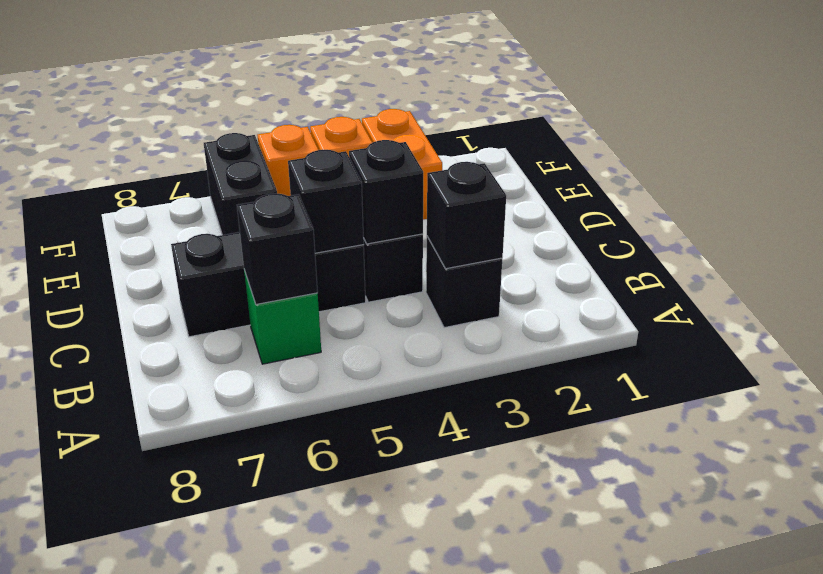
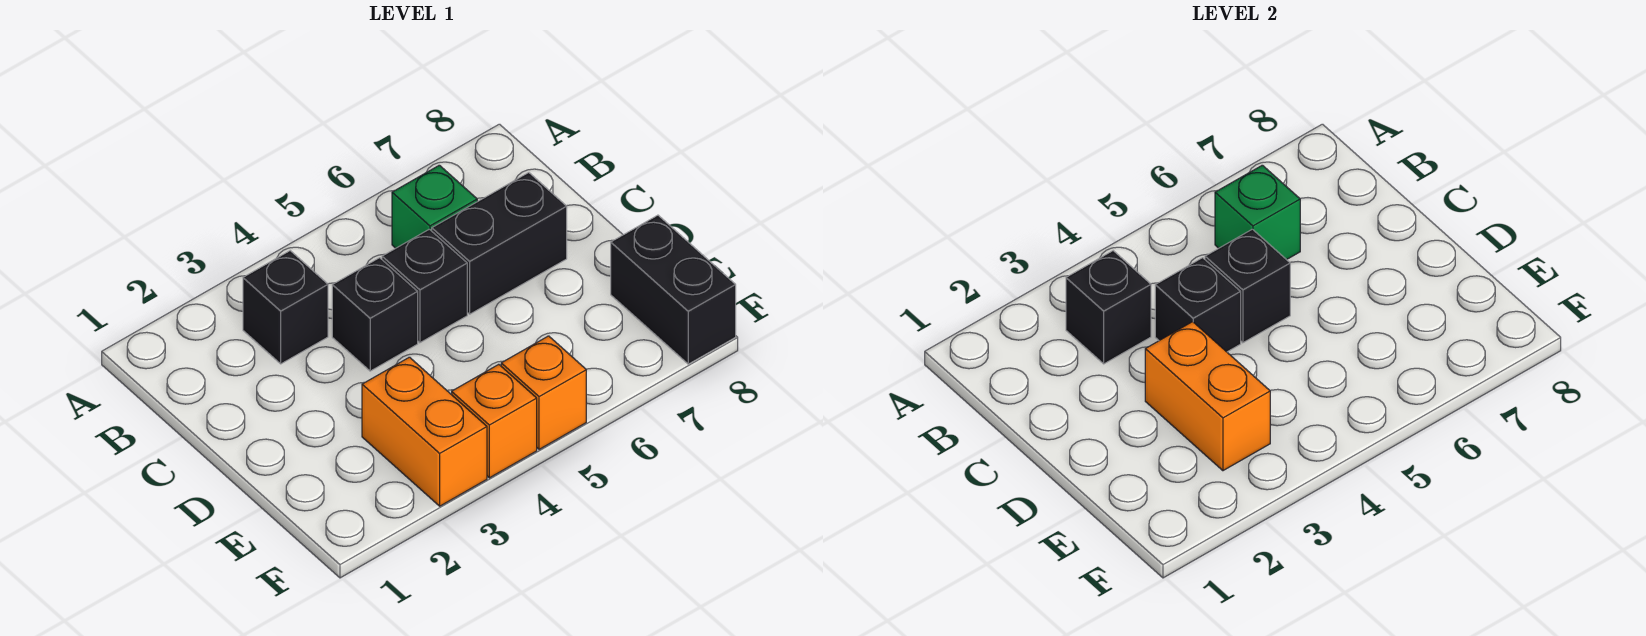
black 1x1 brick [237,193,318,304] -> green 1x1 brick [1215,165,1300,260]
none -> orange 1x2 brick [1145,322,1270,471]
black 1x2 brick [204,133,277,235] -> black 1x2 brick moved to [611,215,736,364]

